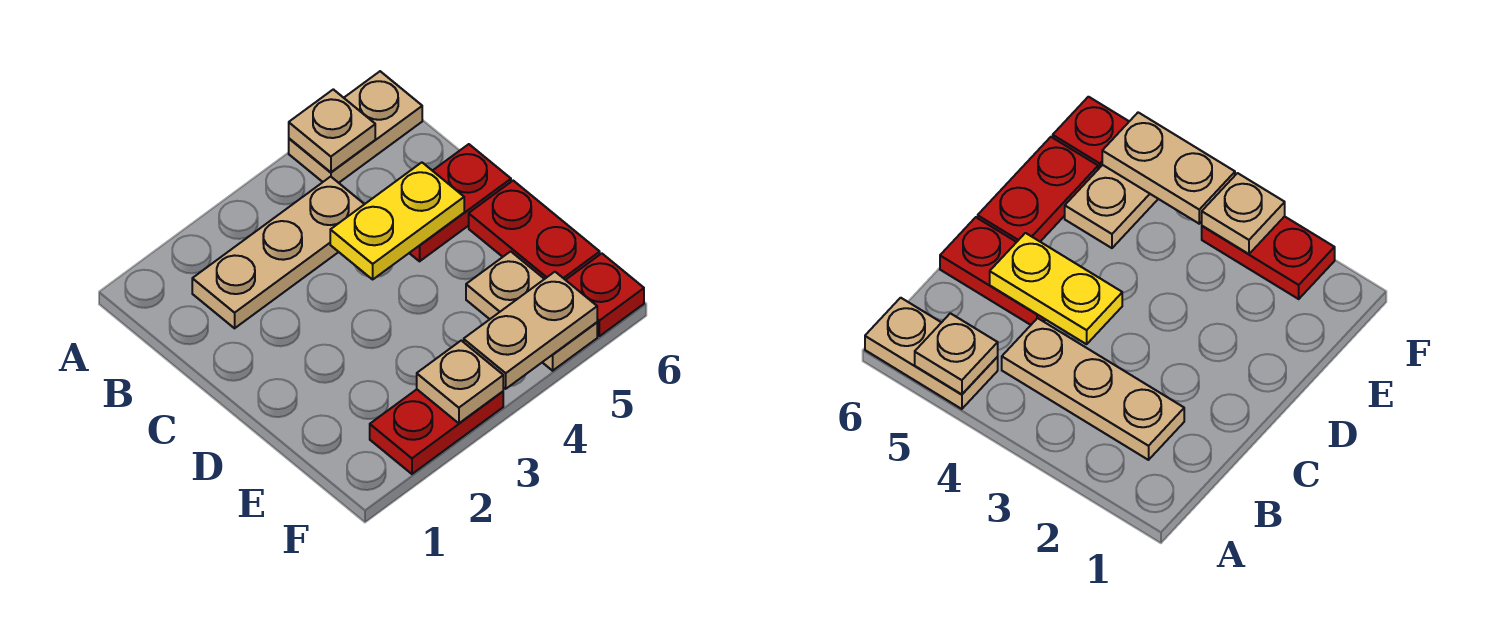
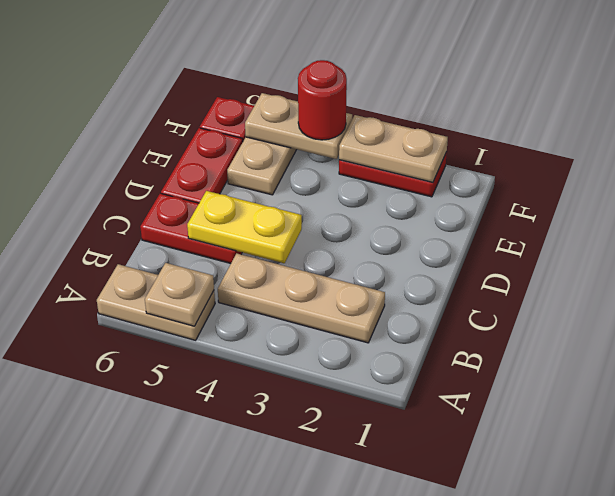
tan 1x1 plate [417,341,503,423] -> tan 1x2 plate [339,115,448,182]
none -> red 1x1 round brick [298,60,347,140]

